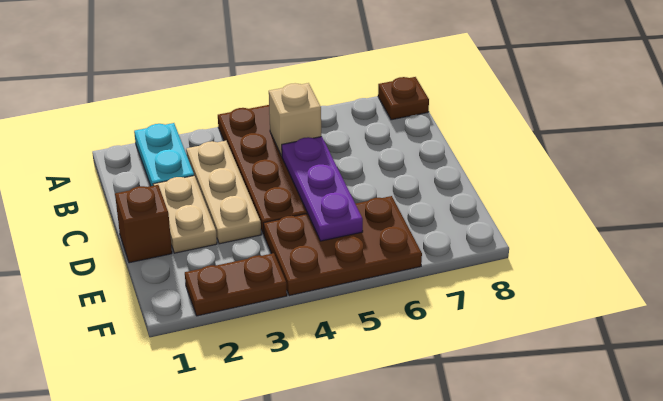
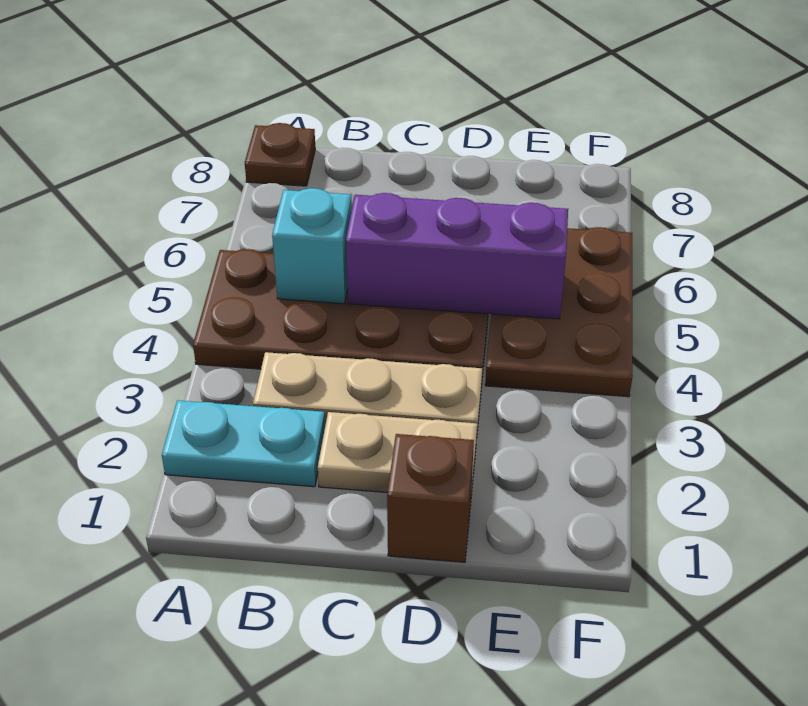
tan 1x1 brick [269,83,321,156] -> cyan 1x1 brick [272,188,352,304]
purple 1x3 plate [282,136,363,241] -> purple 1x3 brick [346,193,568,319]
brown 1x2 plate [185,253,287,316] -> none

